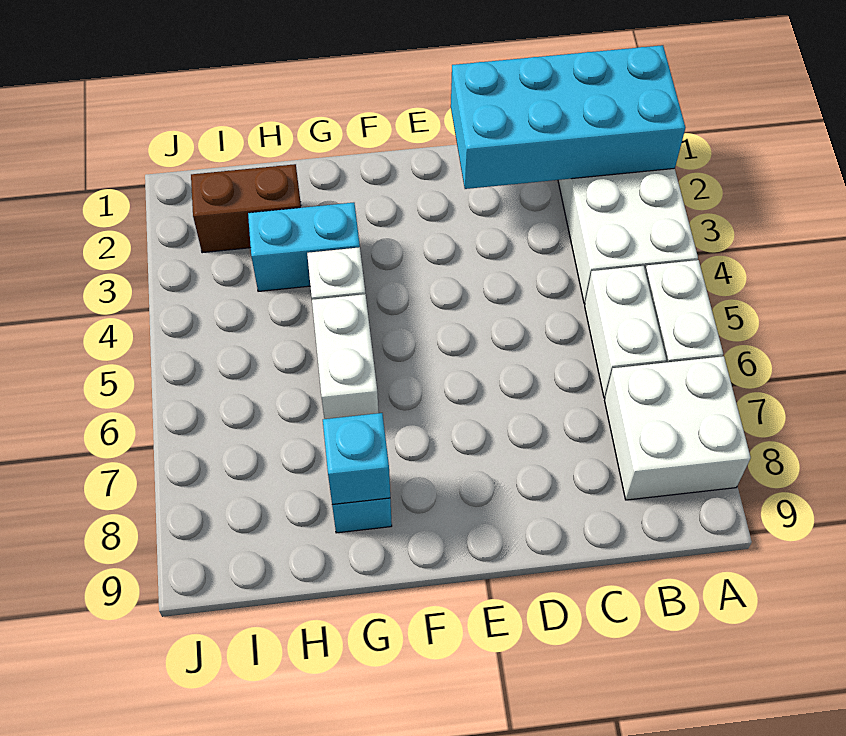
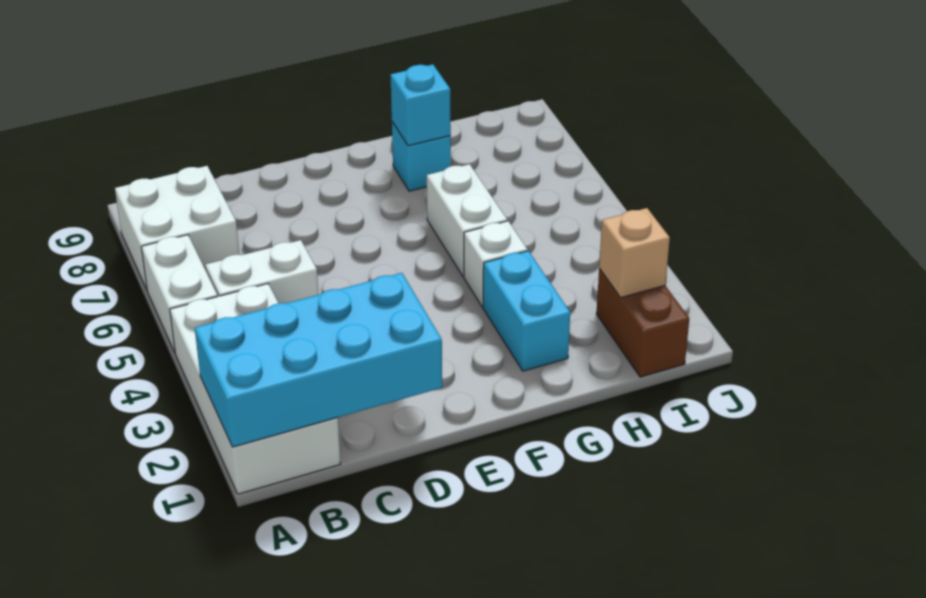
white 1x2 brick [585,266,666,398] -> white 1x2 brick turned to [205,240,319,303]
cyan 1x2 brick [248,203,360,291] -> cyan 1x2 brick turned to [483,251,570,371]
brown 1x2 brick [191,164,301,253] -> brown 1x2 brick turned to [596,269,689,377]
none -> tan 1x1 brick [599,208,670,298]

